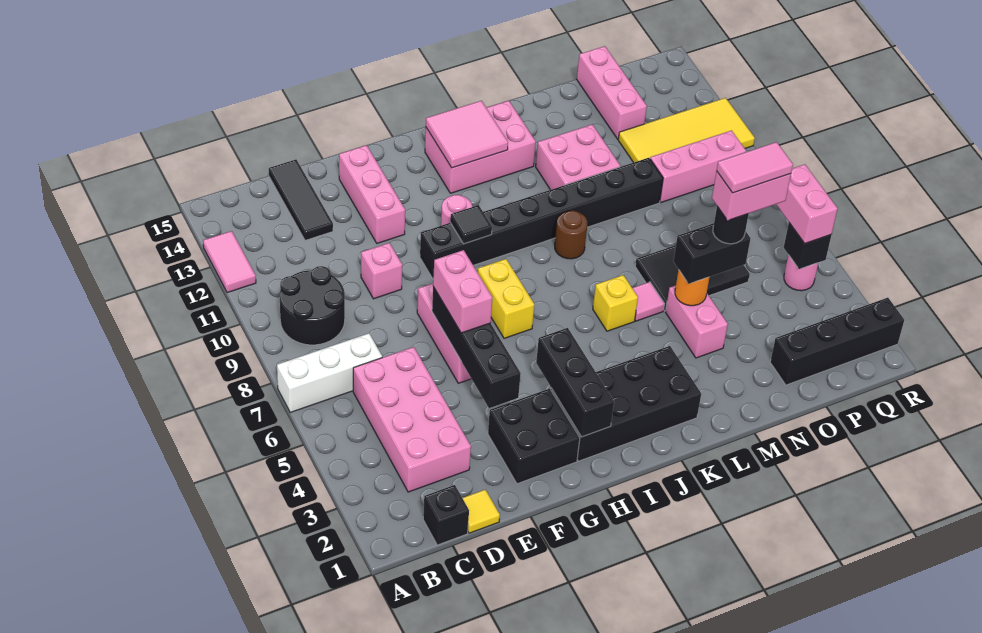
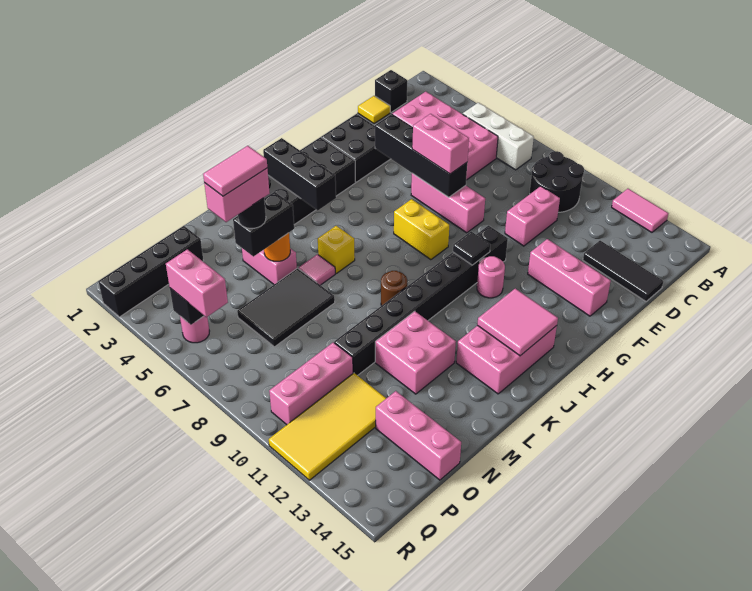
white 1x3 brick [277,333,382,412] -> white 1x3 brick turned to [463,103,534,170]
pink 1x1 brick [361,243,402,299] -> pink 1x2 brick [505,186,560,246]
black 1x3 brick [536,328,614,437] -> black 1x3 brick moved to [263,138,336,210]

